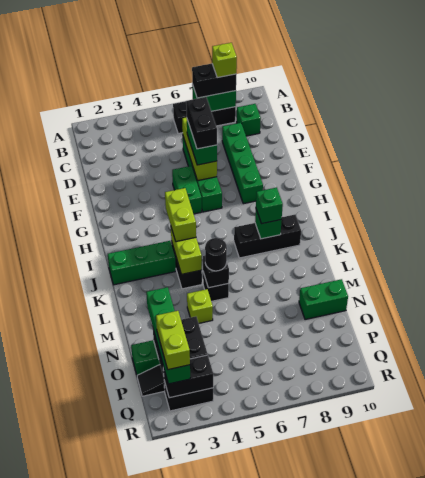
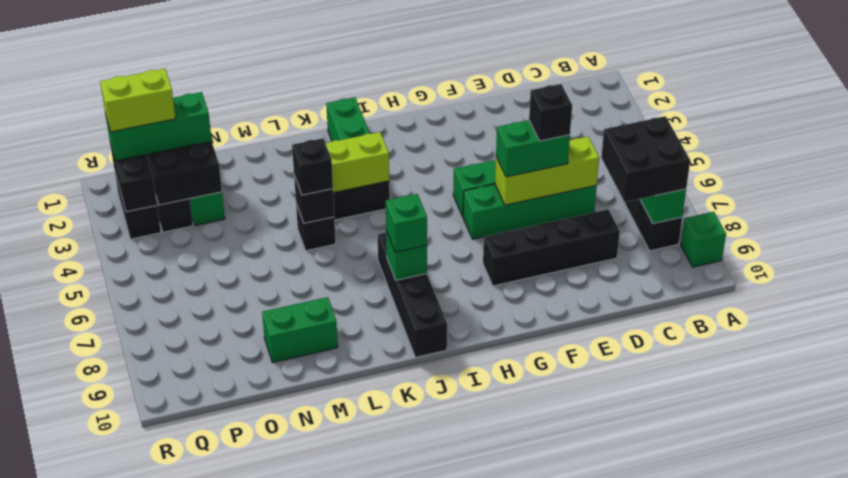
black 1x2 brick [192,64,236,98] -> black 2x2 brick [601,116,690,202]
lime 1x1 brick [212,43,237,78] -> none
green 1x1 brick [237,104,261,136] -> green 1x1 brick moved to [681,212,726,267]
green 1x4 brick [222,123,263,204] -> black 1x4 brick [483,209,620,286]
black 1x2 brick [186,97,217,149] -> black 1x1 brick [529,84,572,141]
lime 1x2 brick [165,188,196,242] -> none
black 1x3 brick [234,214,301,258] -> black 1x4 brick [378,232,447,357]
black 1x1 round brick [205,238,227,271] -> black 1x1 brick [292,138,333,195]
lime 1x1 brick [187,289,213,323] -> none
green 1x4 brick [146,287,190,384] -> green 1x3 brick [106,92,212,161]
green 1x2 brick [299,279,348,320] -> green 1x2 brick turned to [262,297,338,362]

